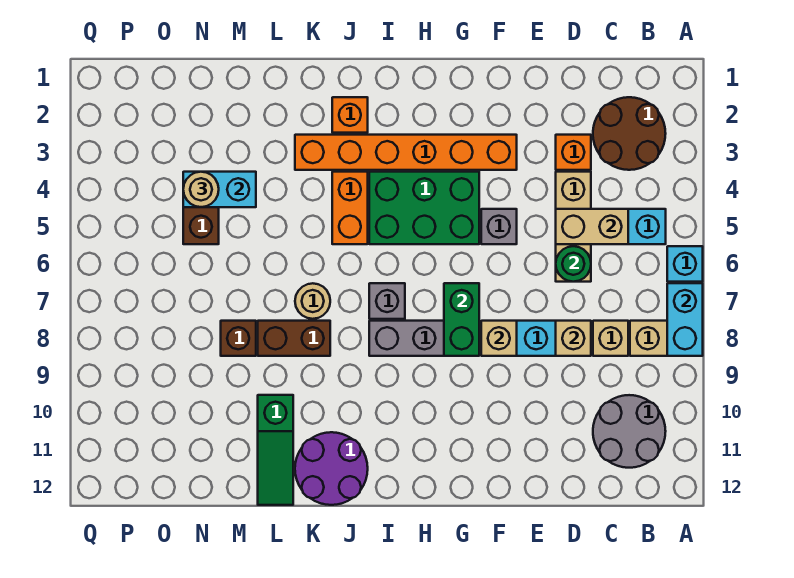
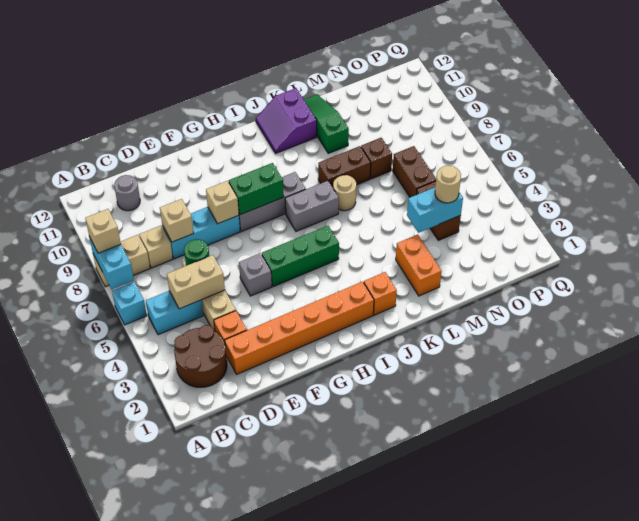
none -> tan 1x1 brick [85,209,121,253]
grey 2x2 round brick [593,395,666,468] -> grey 1x1 round brick [114,175,140,211]
orange 1x6 brick [295,135,517,170] -> orange 1x6 brick moved to [225,282,374,374]
green 2x3 brick [369,172,479,244] -> green 1x3 brick [262,226,339,287]
green 1x2 brick [444,283,479,356] -> green 1x2 brick turned to [229,163,284,215]
grey 1x1 brick [369,283,405,319] -> grey 1x2 brick [285,181,339,231]
orange 1x2 brick [332,172,368,244] -> orange 1x2 brick moved to [396,235,442,296]
purple 2x2 round brick [295,432,368,505] -> purple 2x2 slope [256,88,317,153]
none -> brown 1x2 brick [393,146,436,197]

